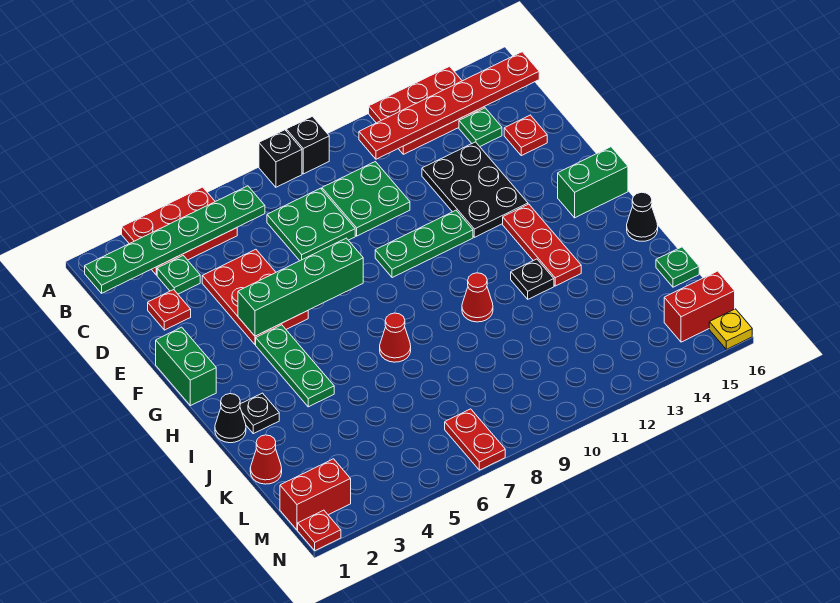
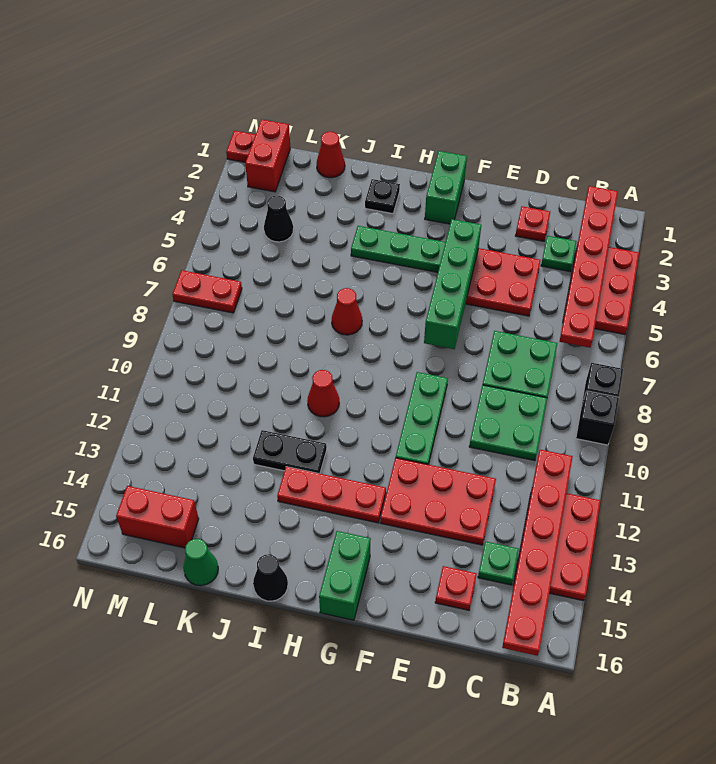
green 1x6 plate [85,186,265,293] -> red 1x6 plate [560,186,618,348]
black 2x3 plate [422,142,528,237] -> red 2x3 plate [380,458,496,545]
green 1x2 brick [156,327,216,406] -> green 1x2 brick turned to [425,151,467,224]
black 1x1 cone [215,394,246,443] -> black 1x1 cone moved to [264,196,293,242]
black 1x1 plate [511,259,554,299] -> black 1x2 plate [253,430,327,474]
green 1x1 plate [656,247,699,287] -> green 1x1 cone [183,539,218,586]
red 1x2 brick [664,271,735,342] -> red 1x2 brick turned to [116,486,199,548]
yellow 1x1 plate [709,309,752,349] -> none

